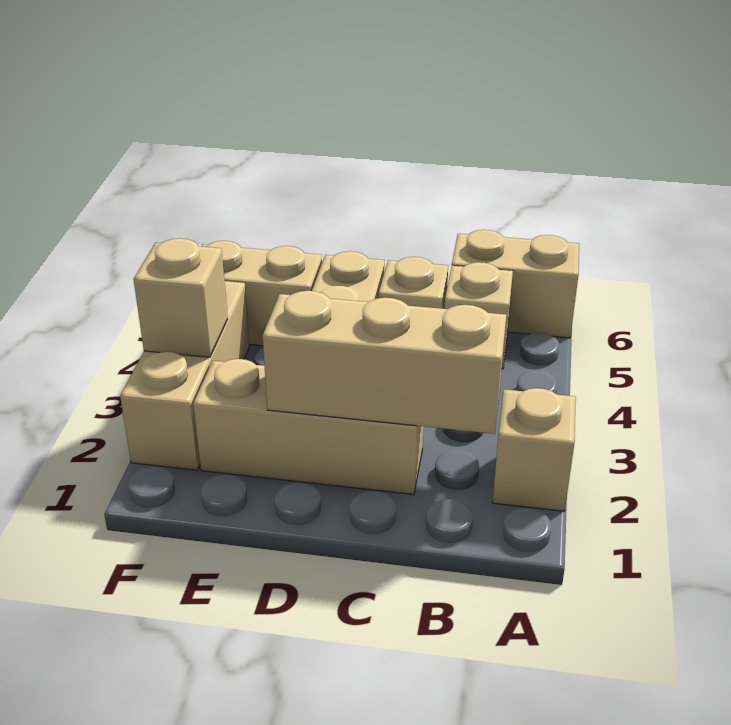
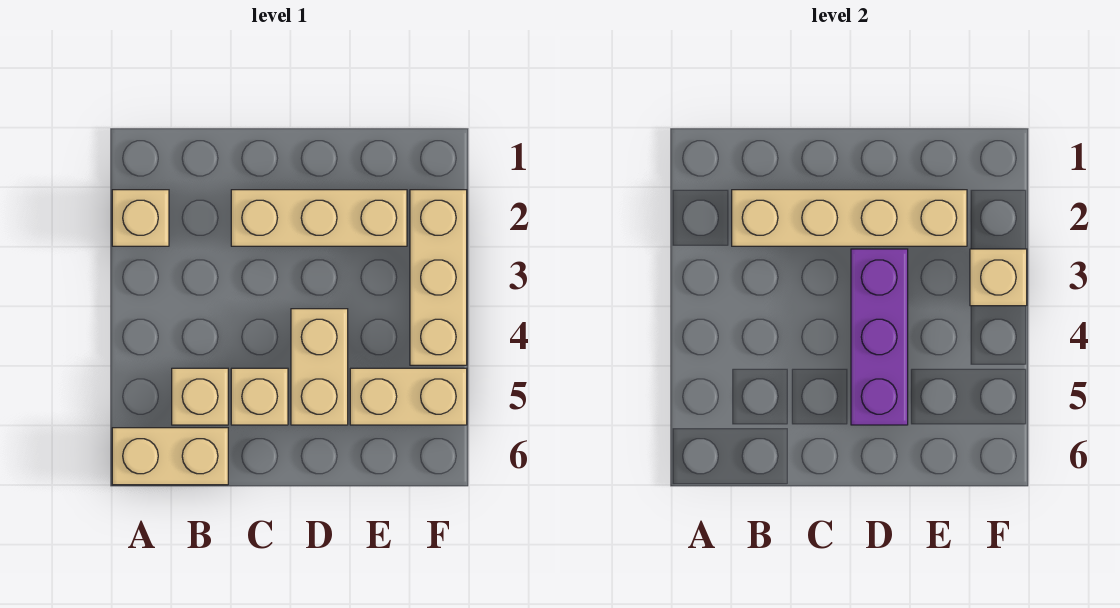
tan 1x3 brick [263,291,506,434] -> tan 1x4 brick [732,190,967,246]
none -> purple 1x3 brick [851,249,908,425]

